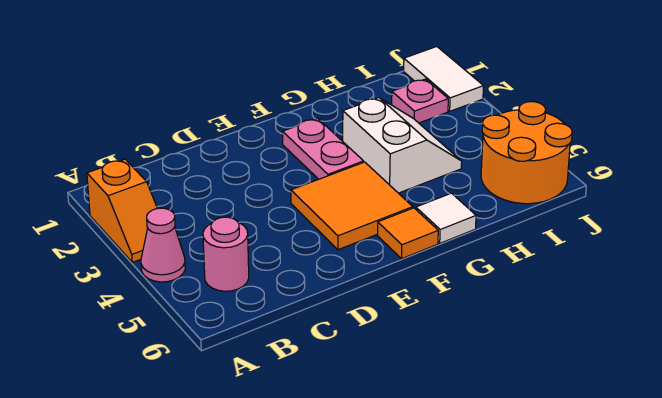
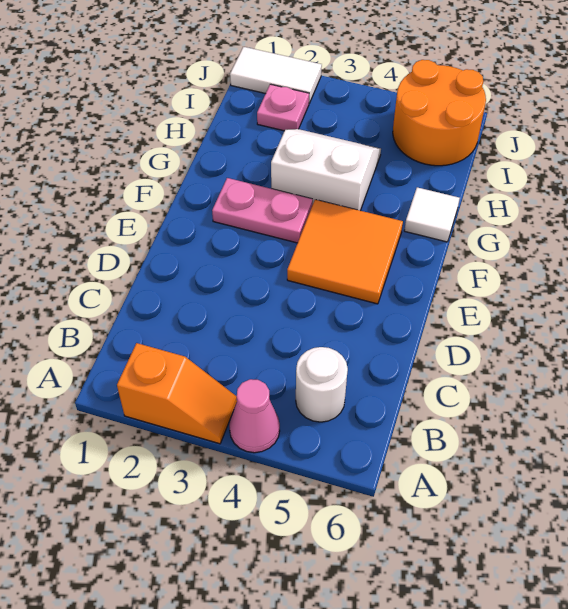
pink 1x1 round brick [203,217,249,291] -> white 1x1 round brick [296,347,348,422]
orange 1x1 tile [378,208,438,259] -> none

